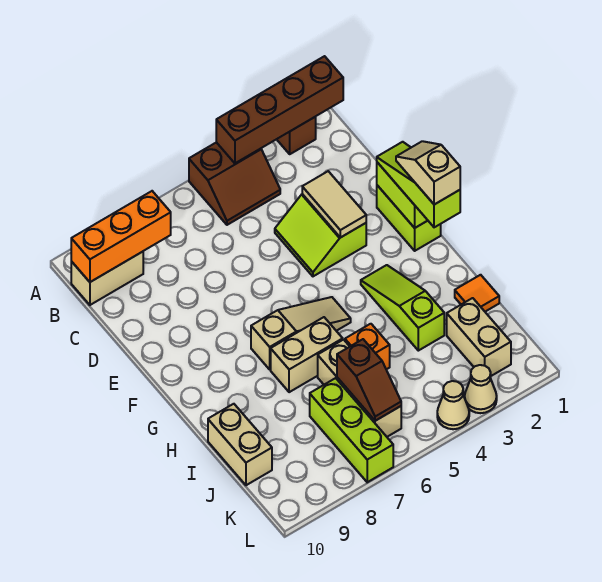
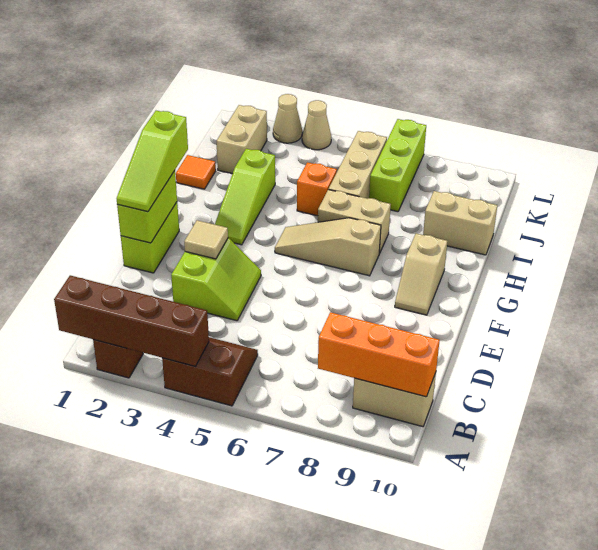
tan 1x2 tile [302,171,366,238] -> tan 1x1 tile [184,220,228,259]
tan 1x2 slope [396,141,460,205] -> tan 1x2 slope moved to [395,233,448,315]
tan 1x2 brick [208,404,272,485] -> tan 1x2 brick turned to [423,191,497,255]
brown 1x2 slope [337,339,401,421] -> none

